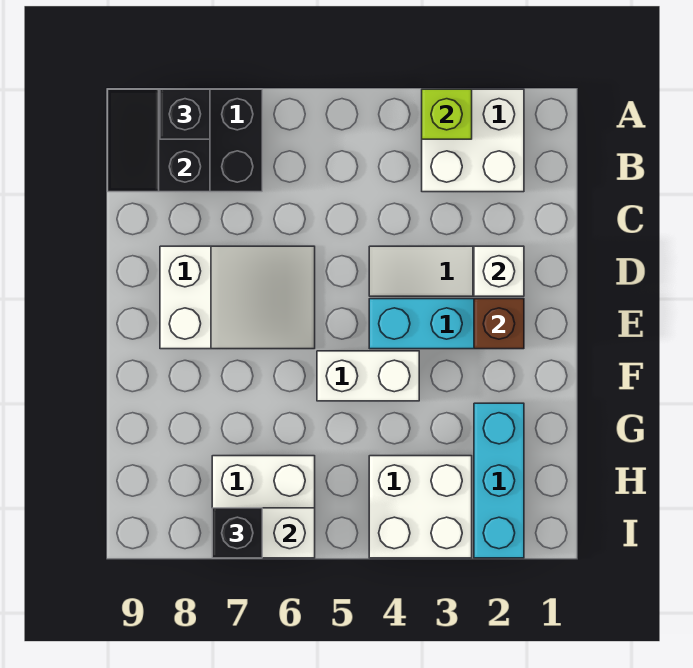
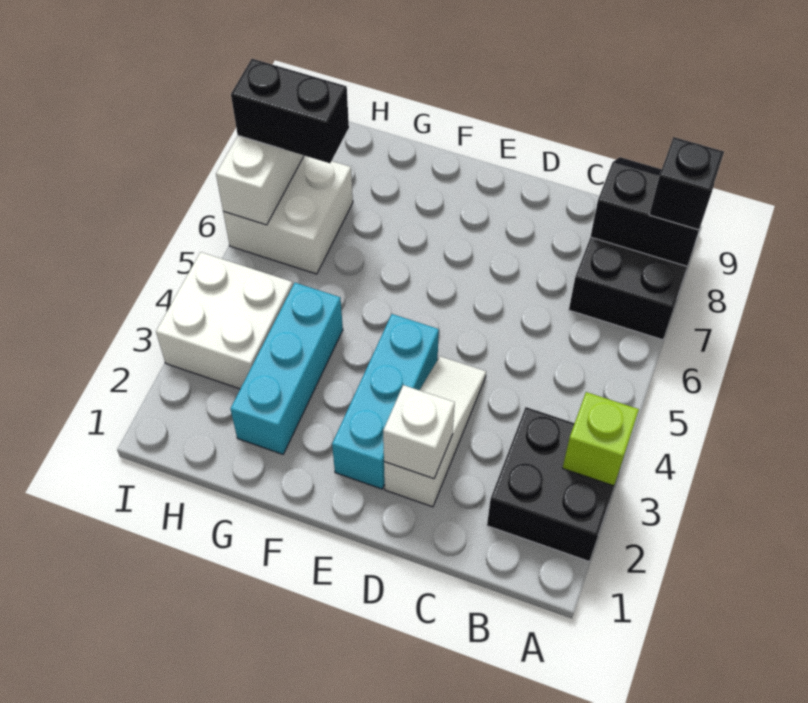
white 2x2 brick [422,89,524,192] -> black 2x2 brick [487,407,623,561]
white 2x3 slope [160,246,315,349] -> none
brown 1x1 brick [474,299,524,349] -> none
white 1x2 brick [317,351,419,401] -> none
cyan 1x3 brick [474,403,524,558] -> cyan 1x3 brick turned to [230,283,343,454]
black 1x1 brick [212,508,262,558] -> black 1x2 brick [231,59,349,163]

